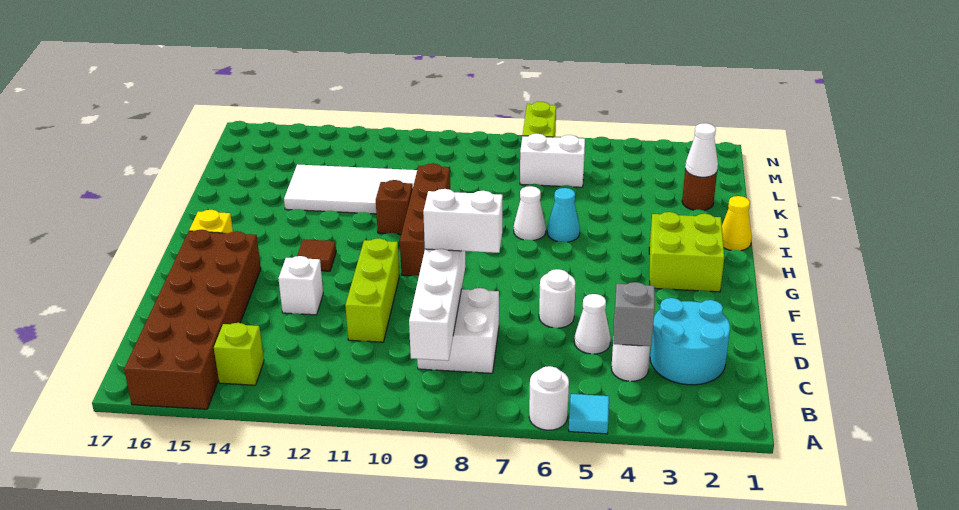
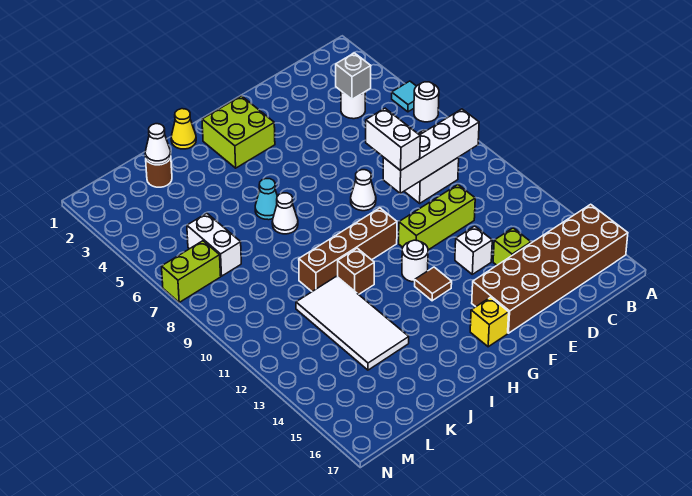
lime 1x1 brick [214,323,264,385] -> lime 1x1 brick moved to [493,228,531,265]
cyan 2x2 round brick [650,298,730,385] -> none
white 1x1 cone [574,294,611,354] -> white 1x1 cone moved to [351,170,376,211]
white 1x1 round brick [539,269,576,328] -> white 1x1 round brick moved to [402,240,428,282]

